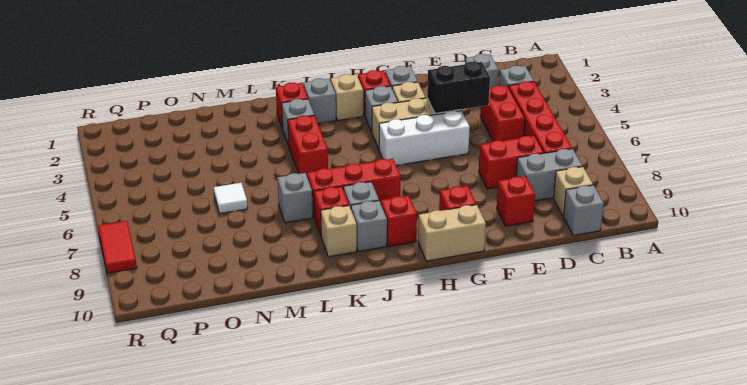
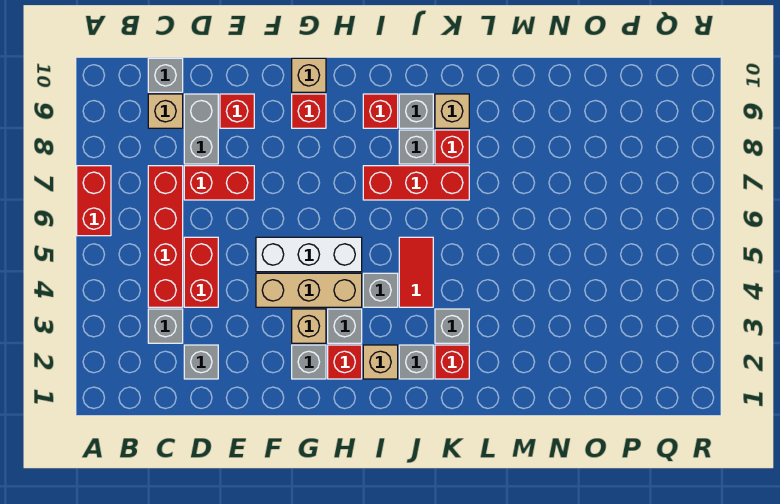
grey 1x2 brick [516,149,582,201] -> grey 1x2 brick turned to [184,94,218,164]
black 1x2 brick [427,62,490,113] -> none
tan 1x2 brick [418,205,486,261] -> tan 1x1 brick [292,58,326,92]
red 1x2 brick [288,116,328,175] -> red 1x2 brick moved to [77,166,111,236]
grey 1x1 brick [277,173,313,223] -> grey 1x1 brick moved to [363,273,398,307]
white 1x1 tile [214,183,248,214] -> none
red 1x2 tile [98,221,137,273] -> red 1x2 tile moved to [399,237,433,307]

